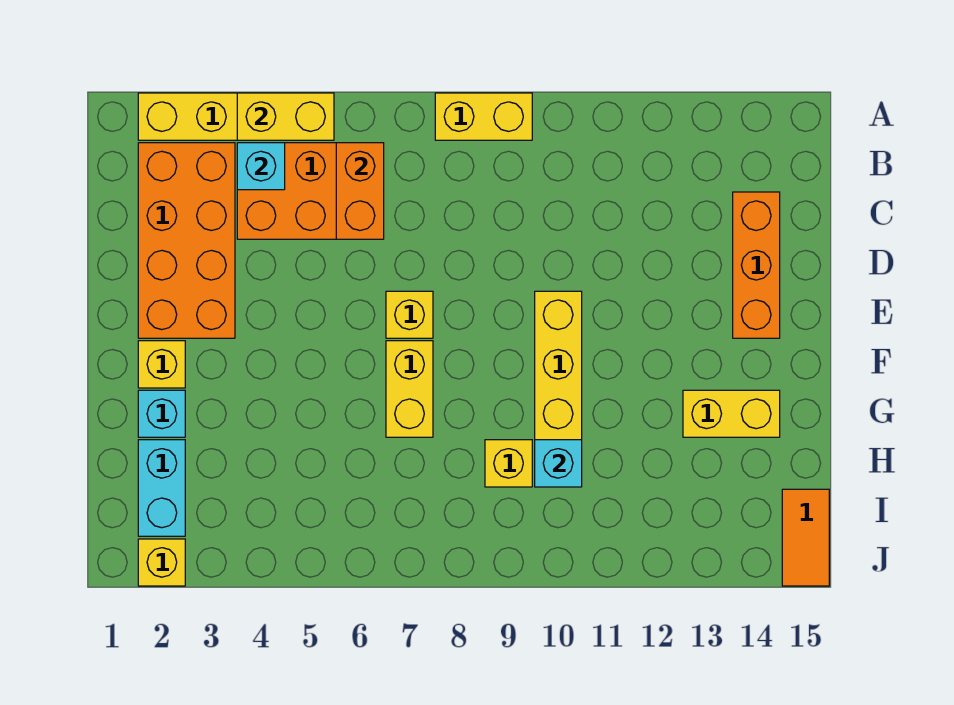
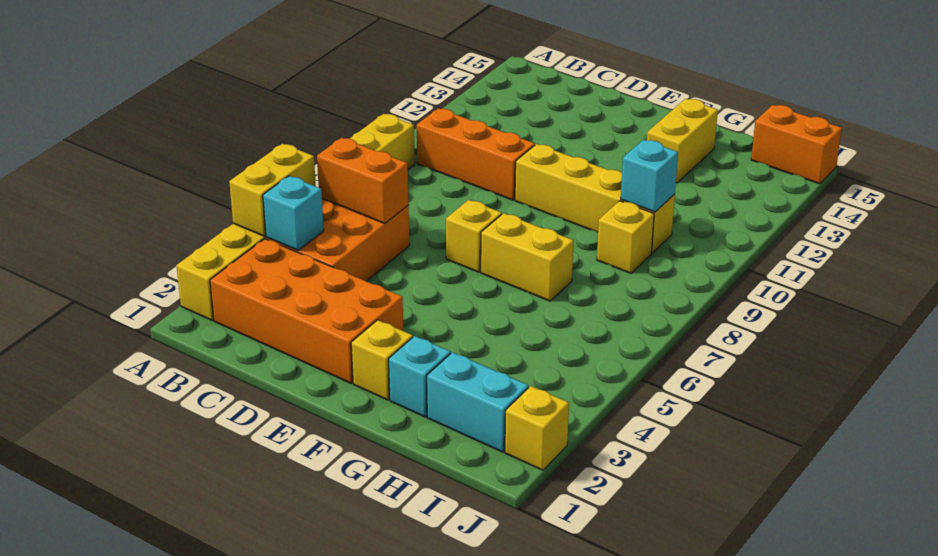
orange 1x3 brick [733,192,780,338] -> orange 1x3 brick moved to [417,108,535,200]
orange 1x2 tile [782,489,829,586] -> orange 1x2 brick [751,105,842,184]

